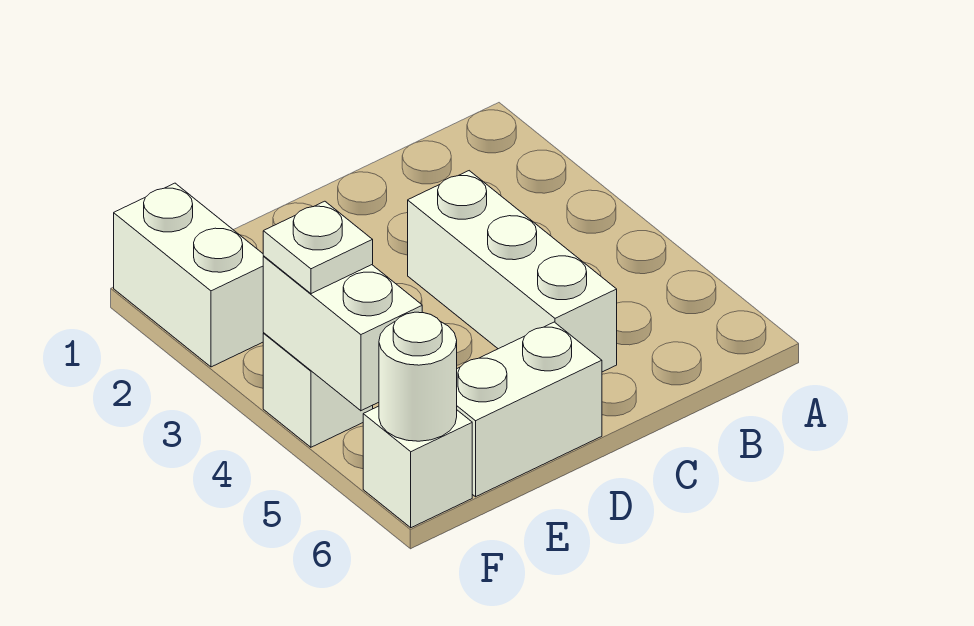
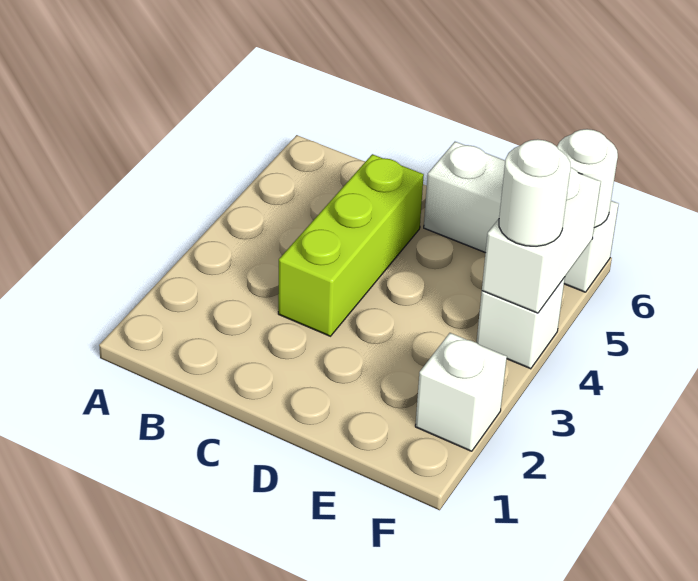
white 1x3 brick [408,171,617,372] -> lime 1x3 brick [278,154,424,336]
white 1x2 brick [114,183,264,367] -> white 1x1 brick [415,333,507,451]
white 1x1 plate [263,201,373,294] -> white 1x1 round brick [499,139,570,246]

